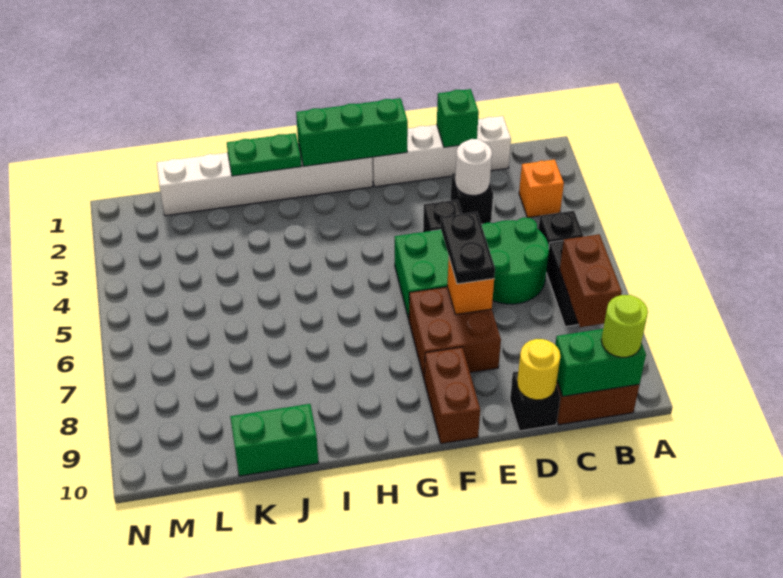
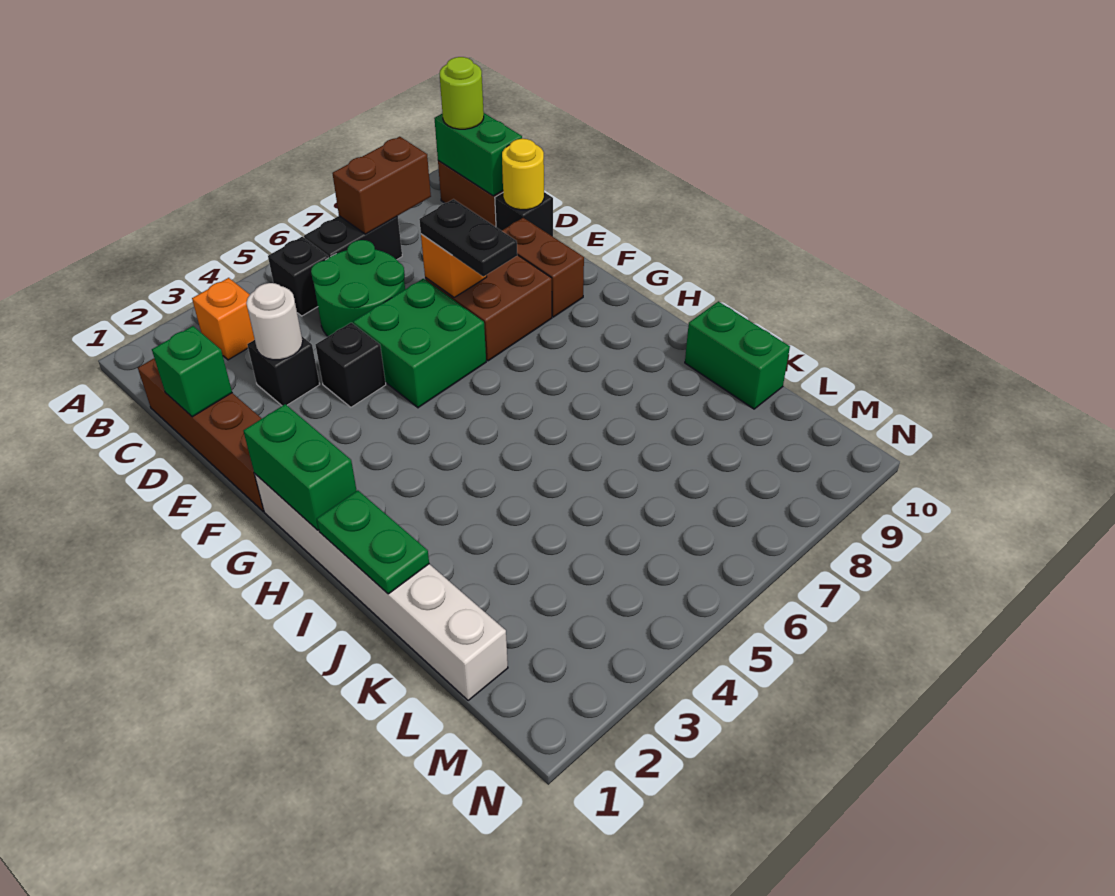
white 1x4 brick [372,116,511,187] -> brown 1x4 brick [138,359,264,511]
black 1x2 plate [440,212,495,284] -> black 1x2 plate turned to [419,199,517,277]
green 1x3 brick [296,98,408,166] -> green 1x2 brick [243,404,357,530]
brown 1x2 brick [424,347,480,444] -> brown 1x2 brick turned to [502,218,584,317]

